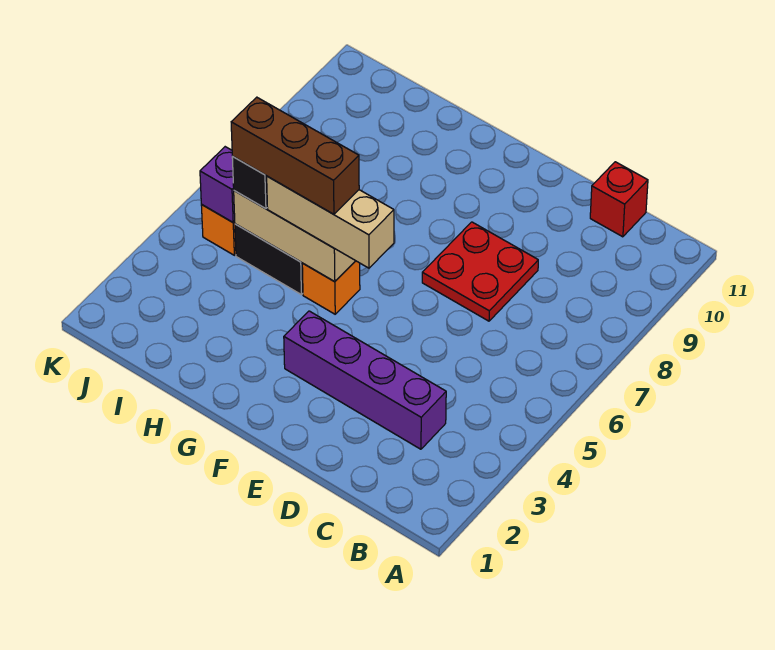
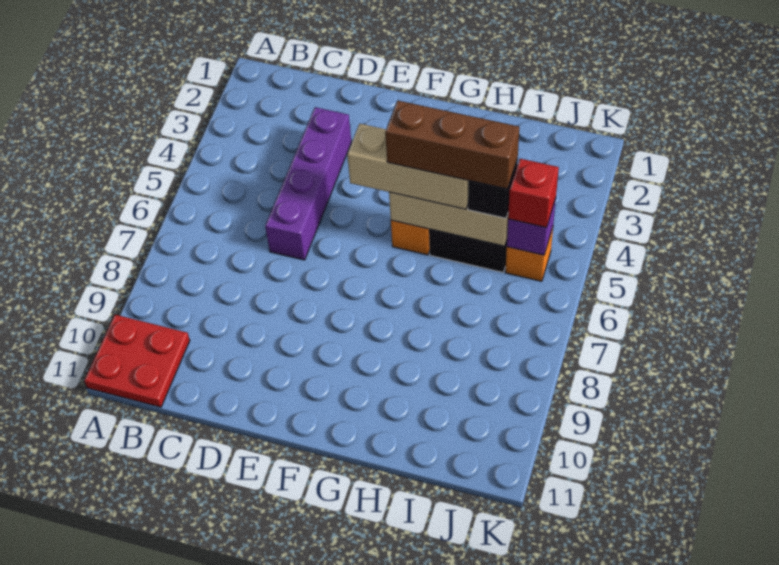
purple 1x4 brick [284,311,446,449] -> purple 1x4 brick turned to [265,107,351,260]
red 1x1 brick [590,162,648,237] -> red 1x1 brick moved to [508,159,559,228]
red 2x2 plate [422,222,538,321] -> red 2x2 plate moved to [84,315,190,407]

